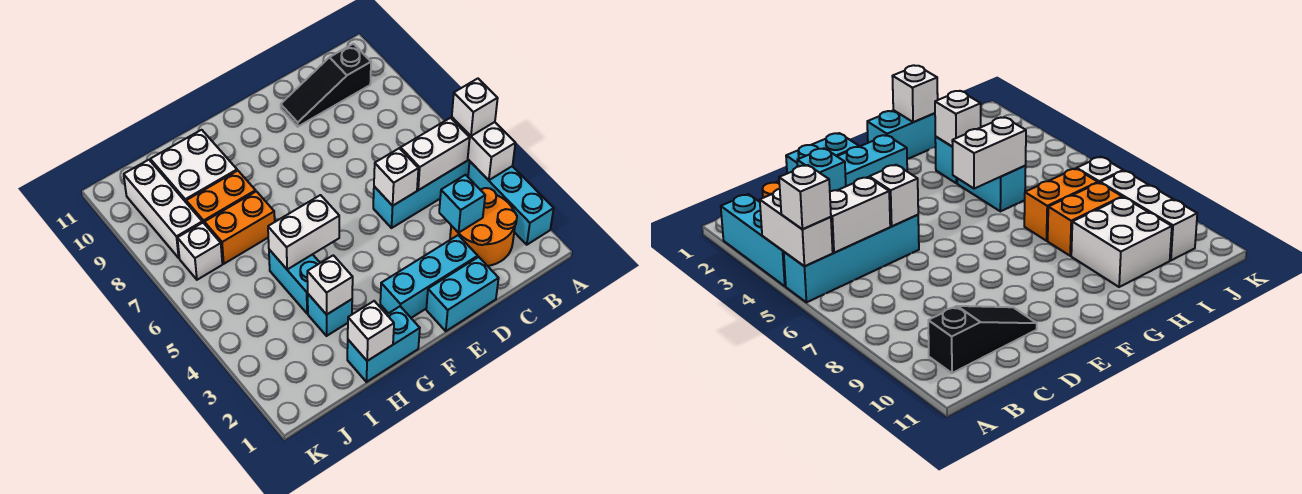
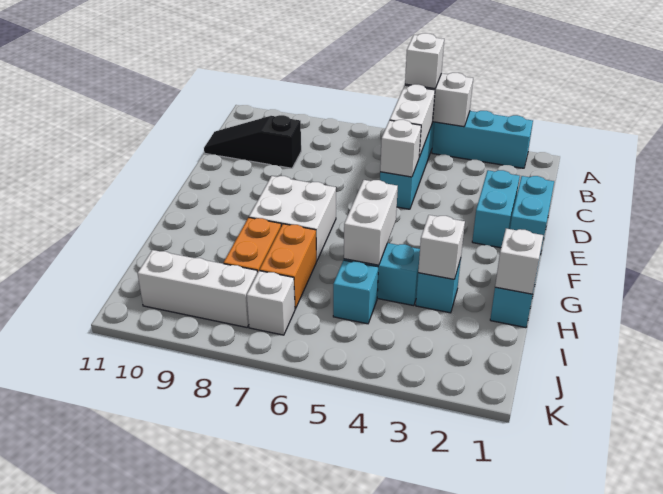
orange 2x2 round brick [450,188,517,266] -> none
black 1x3 slope [281,44,371,126] -> black 1x3 slope turned to [204,115,301,168]
cyan 1x1 brick [439,175,485,233] -> cyan 1x1 brick moved to [333,260,378,324]
cyan 1x3 brick [380,235,478,318] -> cyan 1x2 brick [472,170,520,248]
white 2x2 brick [150,130,237,202] -> white 2x2 brick moved to [249,176,336,261]

